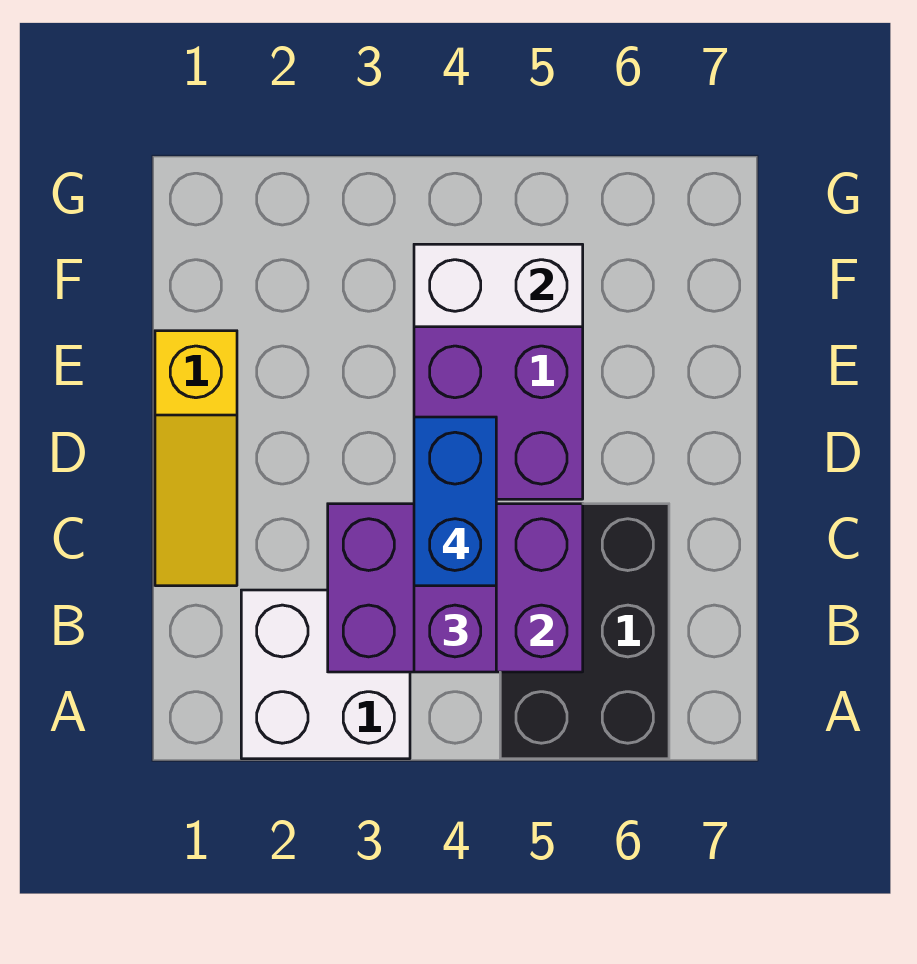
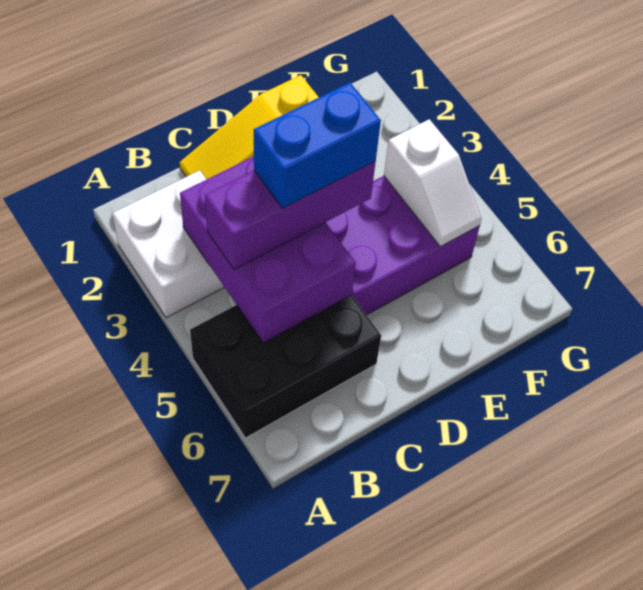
white 1x2 brick [414,244,583,327] -> white 1x2 slope [384,119,482,247]

